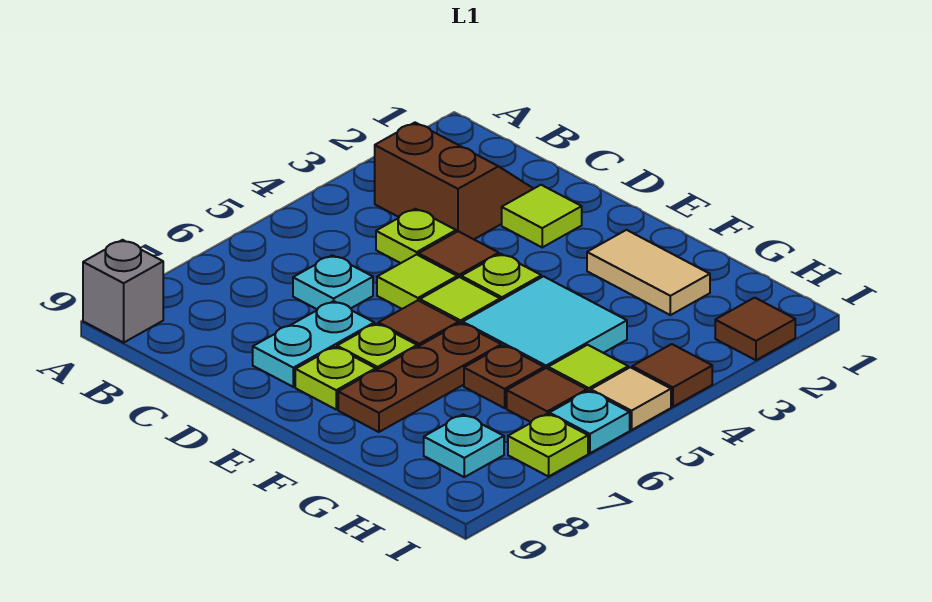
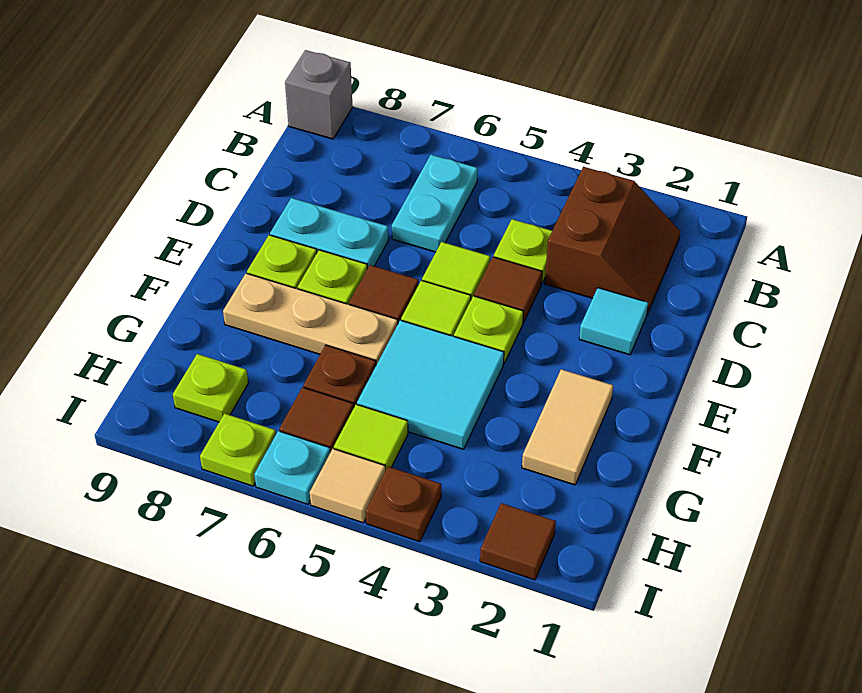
cyan 1x1 plate [293,255,373,309] -> cyan 1x2 plate [392,155,478,252]
lime 1x1 tile [502,185,582,247] -> cyan 1x1 tile [579,288,648,355]
brown 1x3 plate [338,323,501,432] -> tan 1x3 plate [223,273,398,365]
cyan 1x1 plate [424,415,504,477] -> lime 1x1 plate [173,354,248,422]
brown 1x1 tile [632,344,712,407] -> brown 1x1 plate [366,467,441,542]

